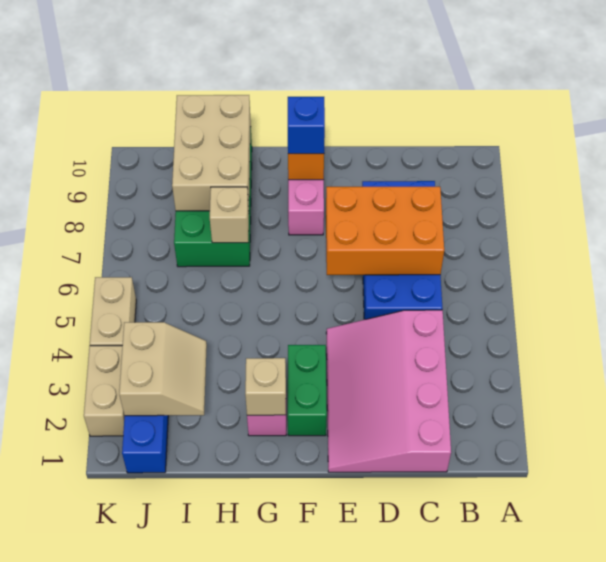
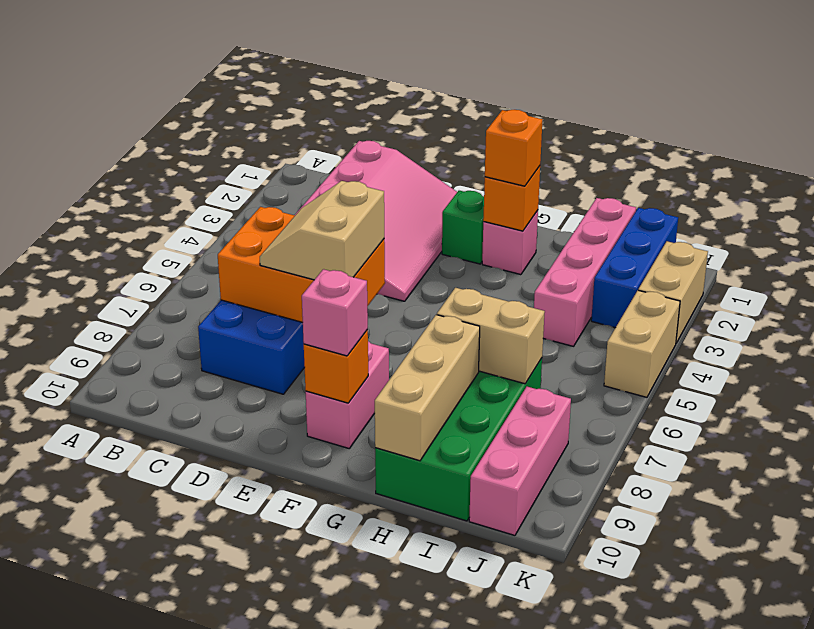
green 1x2 brick [288,345,327,436] -> green 1x1 brick [442,191,484,264]
blue 1x1 brick [288,97,325,154] -> pink 1x1 brick [302,269,368,356]
tan 1x1 brick [245,358,286,415] -> orange 1x1 brick [483,166,540,231]
none -> orange 1x1 brick [485,110,542,186]
tan 1x1 brick [210,187,249,243] -> tan 1x2 brick [437,288,545,384]
tan 2x3 brick [172,95,251,211] -> tan 1x3 brick [375,315,480,461]
none -> pink 1x4 brick [534,198,636,346]
tan 2x2 slope [119,322,207,416] -> tan 2x2 slope moved to [260,181,384,280]
none -> pink 1x3 brick [469,387,571,535]

